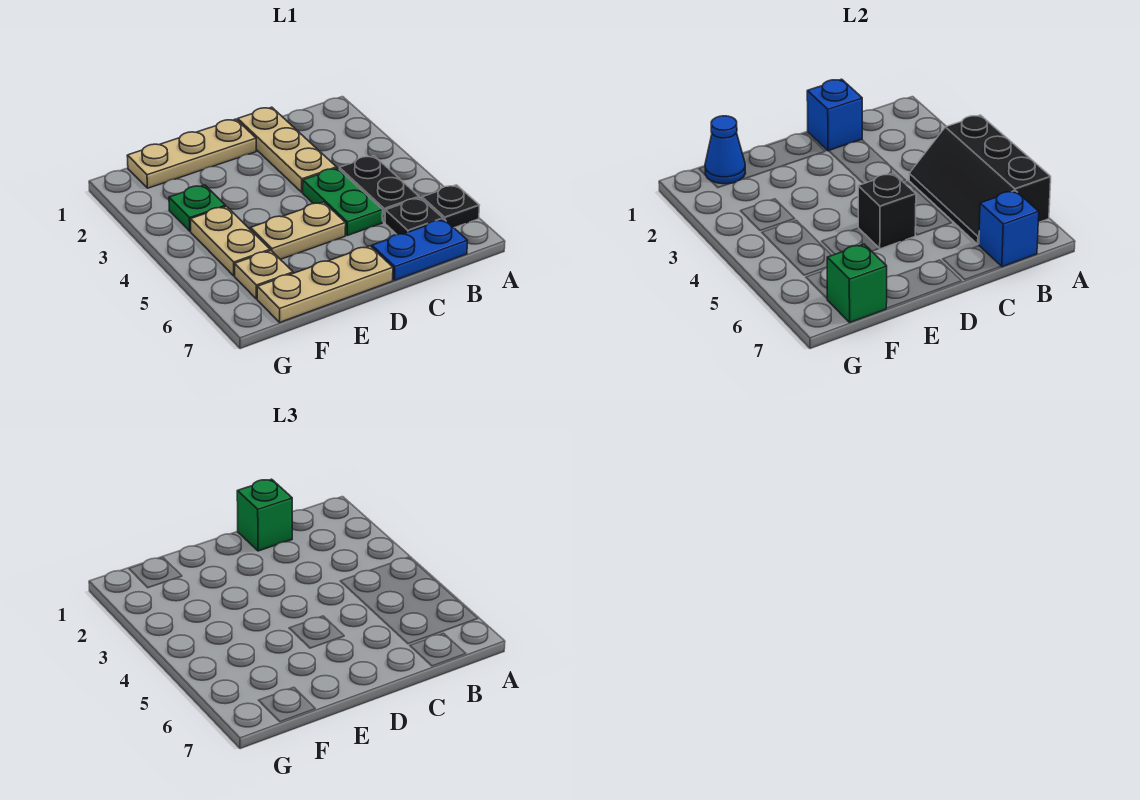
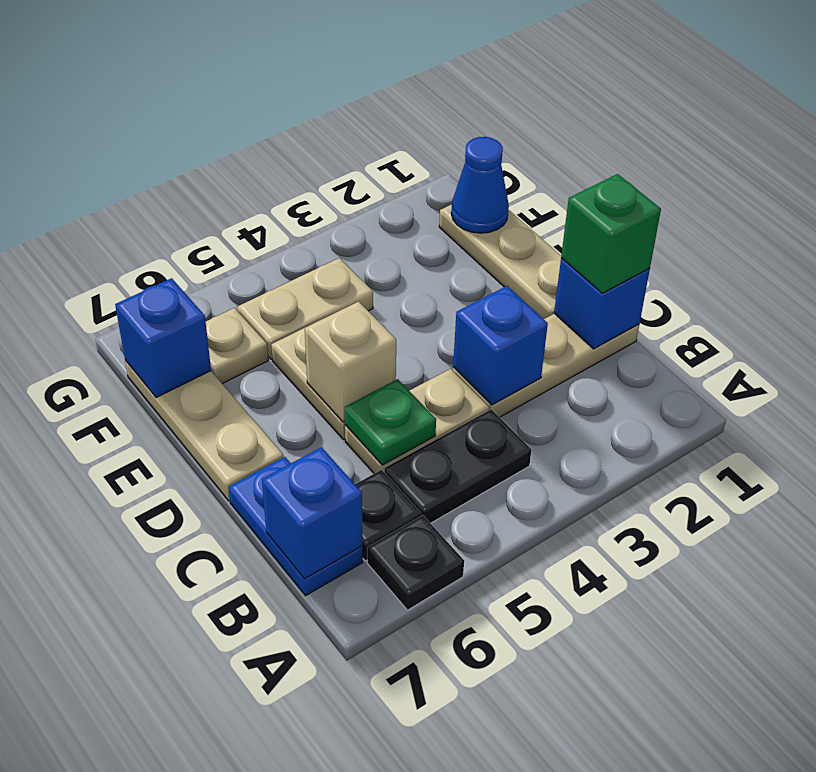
black 2x3 slope [909,115,1051,244] -> none
none -> blue 1x1 brick [453,286,548,405]
green 1x2 plate [303,168,383,236] -> tan 1x2 plate [345,369,489,473]
black 1x1 brick [858,173,916,249] -> tan 1x1 brick [305,302,396,422]
green 1x1 plate [169,185,226,231] -> green 1x1 plate moved to [345,379,436,465]
green 1x1 brick [827,244,887,322] -> blue 1x1 brick [115,278,211,398]

